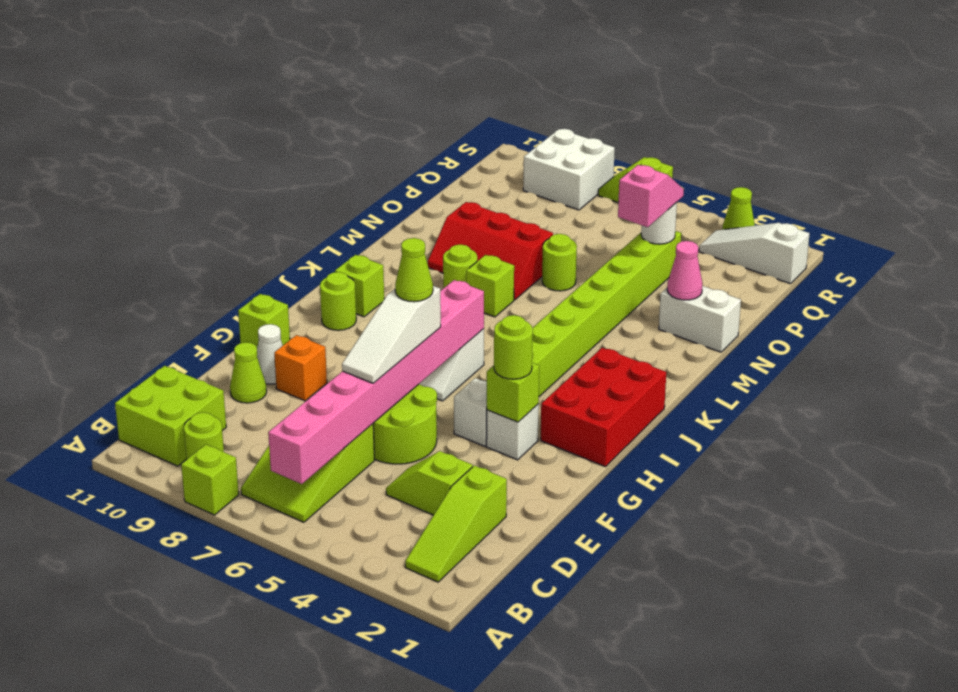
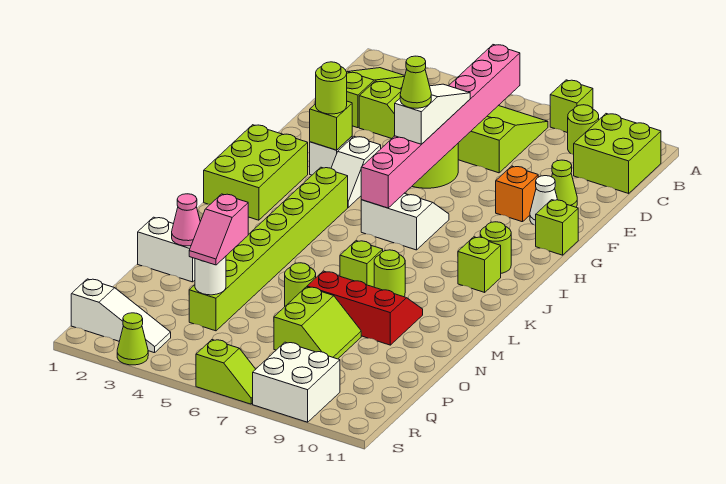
red 2x3 brick [541,348,666,467] -> lime 2x3 brick [204,125,308,220]
none -> lime 2x2 slope [274,287,361,359]

